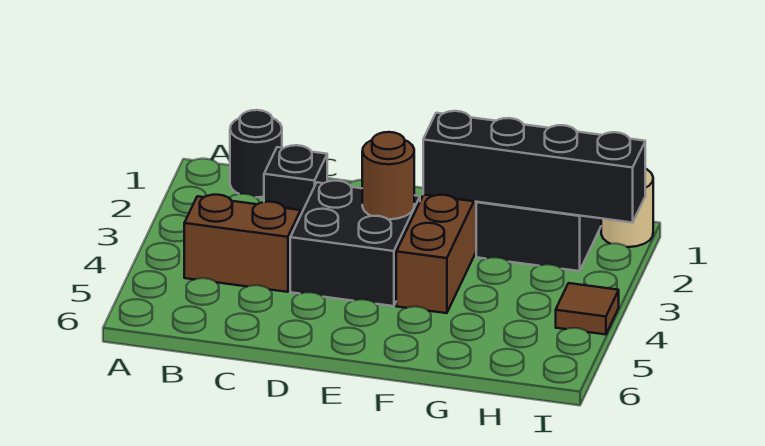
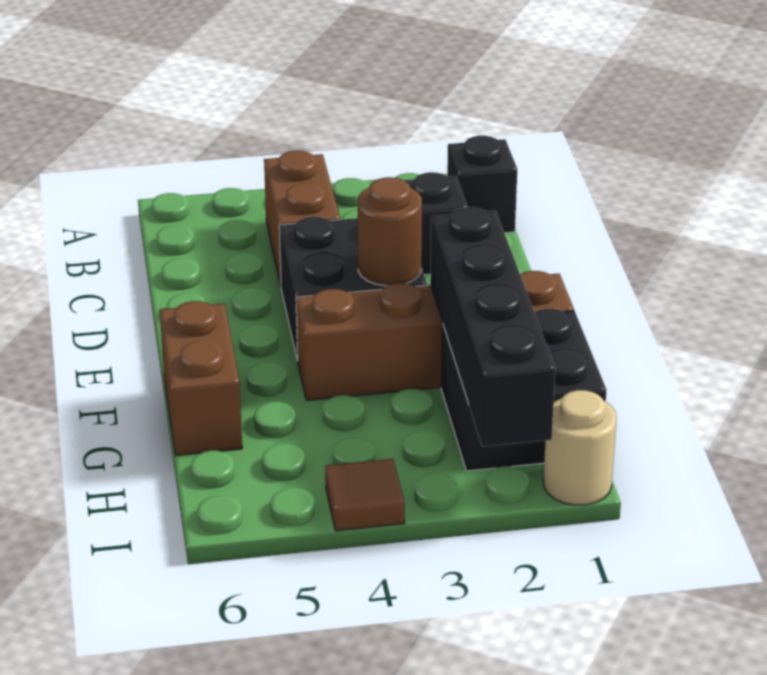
black 1x1 round brick [230,110,282,197] -> black 1x1 brick [447,136,517,233]
none -> brown 1x2 brick [160,301,242,455]

